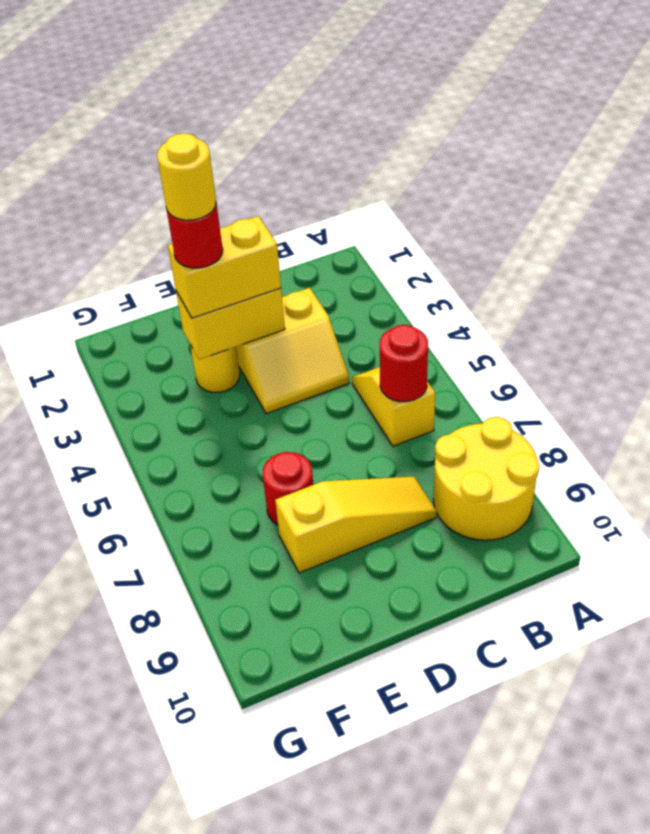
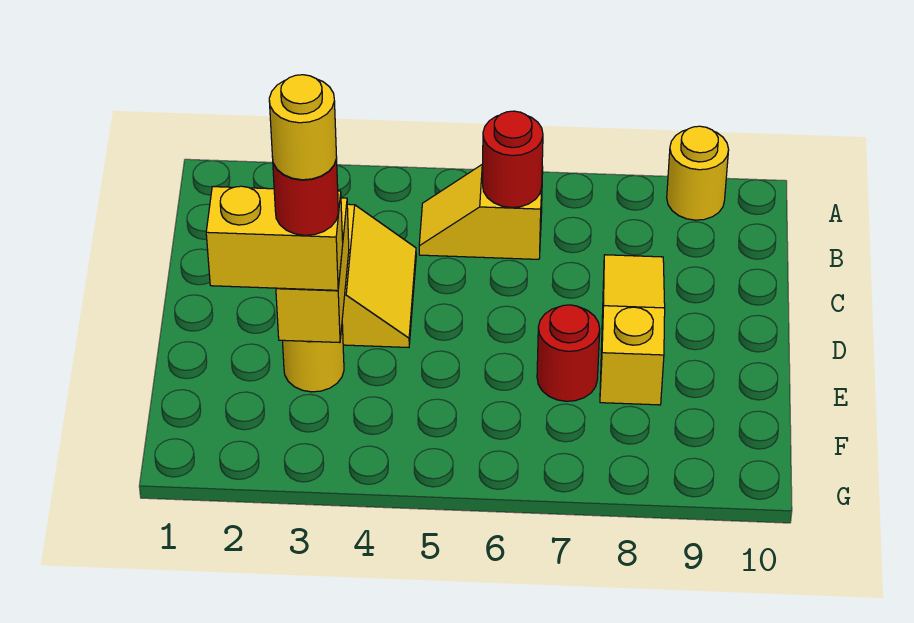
yellow 2x2 round brick [433,417,539,540] -> yellow 1x1 round brick [667,126,729,220]
yellow 1x2 brick [168,216,281,318] -> yellow 1x2 brick turned to [206,186,343,290]

